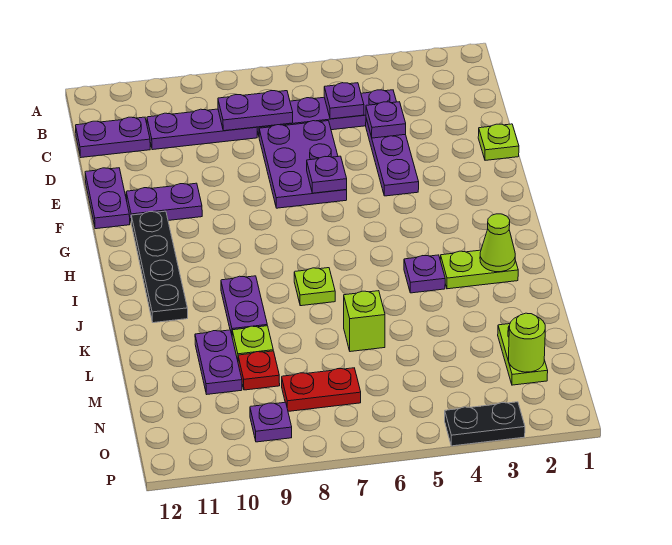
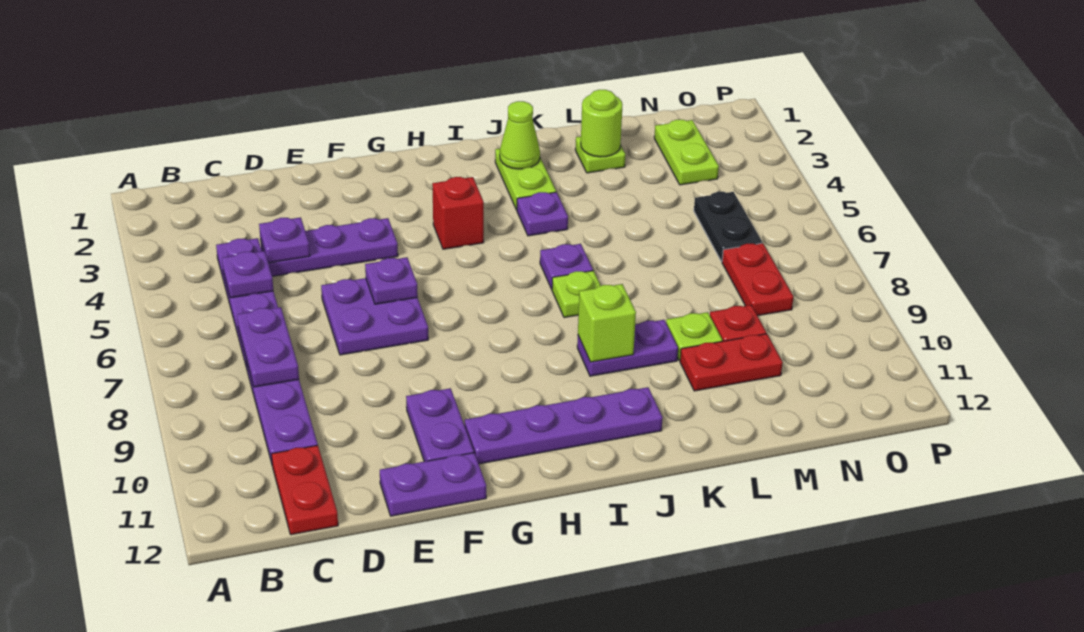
purple 1x2 plate [76,117,150,157] -> red 1x2 plate [271,445,338,535]
purple 2x3 plate [259,121,347,208] -> purple 2x2 plate [321,278,428,355]
lime 1x1 plate [478,124,519,160] -> lime 1x1 plate moved to [575,137,625,173]
black 1x4 plate [131,211,188,323] -> purple 1x4 plate [465,387,663,464]
none -> red 1x1 brick [432,177,484,249]
lime 1x1 brick [344,291,385,352] -> lime 1x1 brick moved to [578,284,636,362]
purple 1x2 plate [195,330,242,394] -> red 1x2 plate [680,334,783,391]
lime 1x2 plate [498,324,548,385] -> lime 1x2 plate turned to [654,119,719,185]
lime 1x1 round brick [509,313,545,372] -> lime 1x1 round brick moved to [581,90,622,157]
purple 1x1 plate [250,402,292,442] -> purple 1x1 plate moved to [540,244,593,289]
black 1x2 plate [445,402,525,446] -> black 1x2 plate moved to [694,192,762,262]

